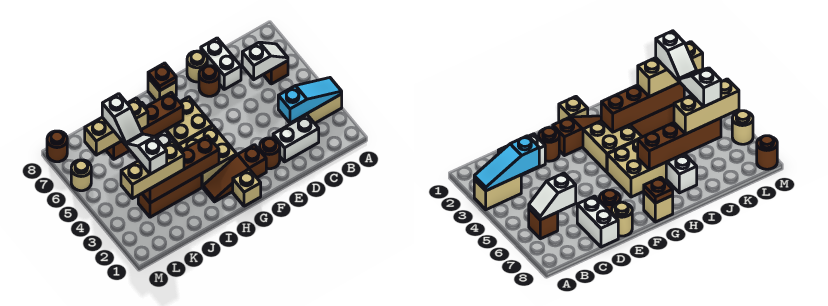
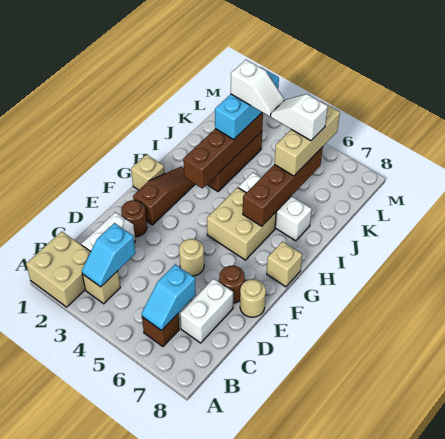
tan 1x2 brick [300,94,342,123] -> tan 1x1 brick [82,271,120,304]
cyan 1x3 slope [278,78,342,123] -> cyan 1x2 slope [82,223,135,287]
white 1x2 slope [242,42,288,80] -> cyan 1x2 slope [142,264,196,331]
white 1x2 brick [201,38,241,89] -> white 1x2 brick turned to [180,279,233,343]
tan 2x2 brick [179,126,237,187] -> tan 2x2 brick moved to [26,231,91,307]
brown 1x1 plate [148,63,176,91] -> none
tan 1x3 brick [121,141,184,199] -> cyan 1x3 brick [215,67,279,140]
tan 1x1 round brick [71,160,91,191] -> tan 1x1 round brick moved to [179,239,204,276]
brown 1x1 round brick [47,131,67,162] -> none

